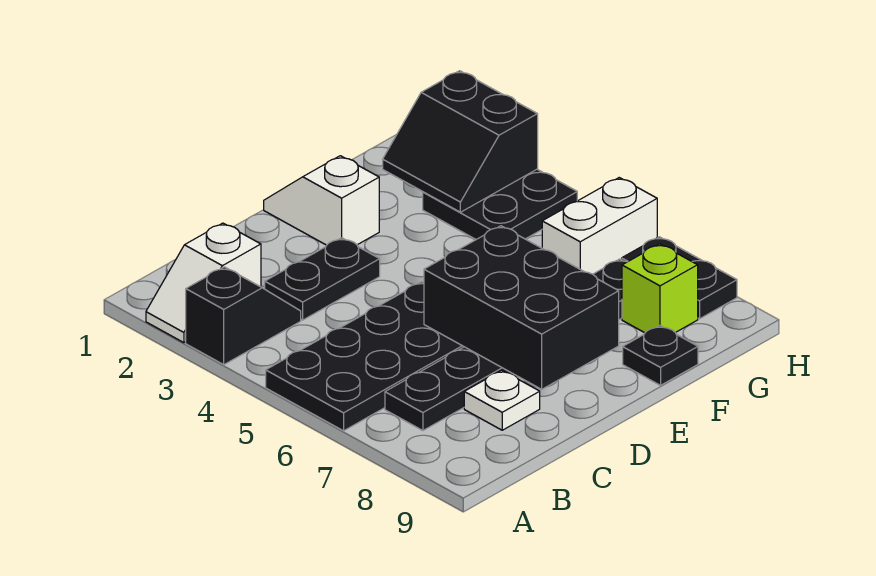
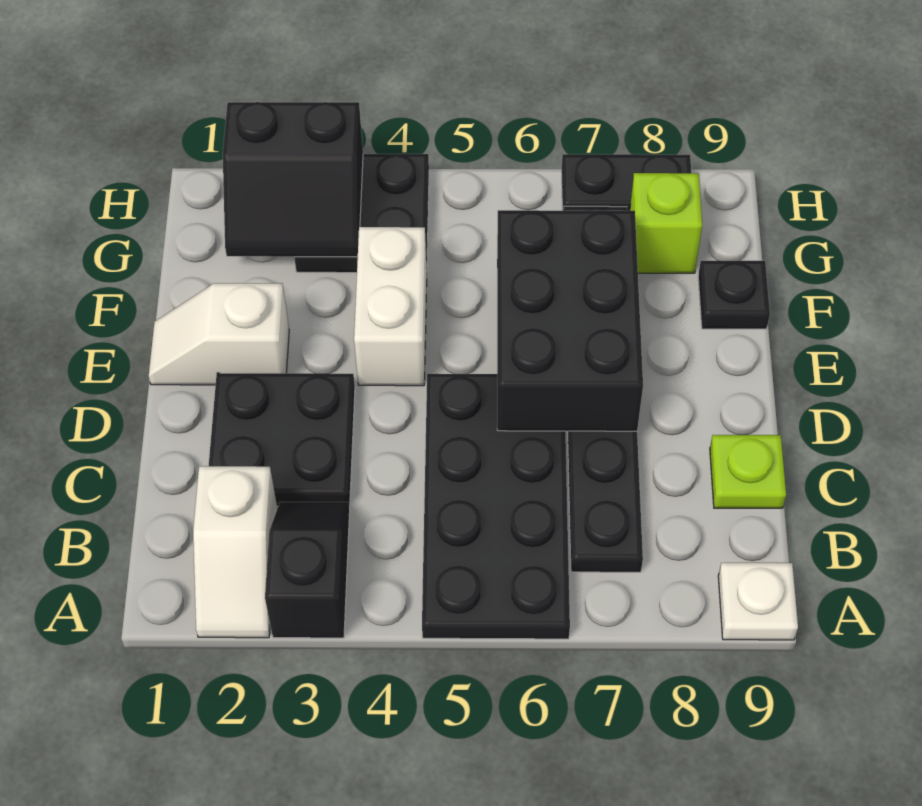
black 1x2 plate [265,238,380,320] -> black 2x2 plate [209,373,355,507]
white 1x1 plate [464,370,540,430] -> white 1x1 plate moved to [718,563,798,640]
none -> lime 1x1 plate [710,435,786,508]
black 2x3 brick [424,226,619,389] -> black 2x3 brick turned to [497,210,643,431]
white 1x2 brick [542,178,657,274] -> white 1x2 brick moved to [354,227,427,386]

